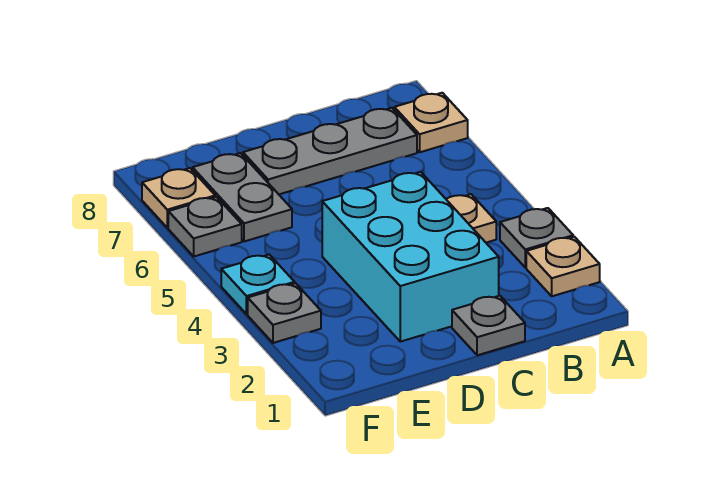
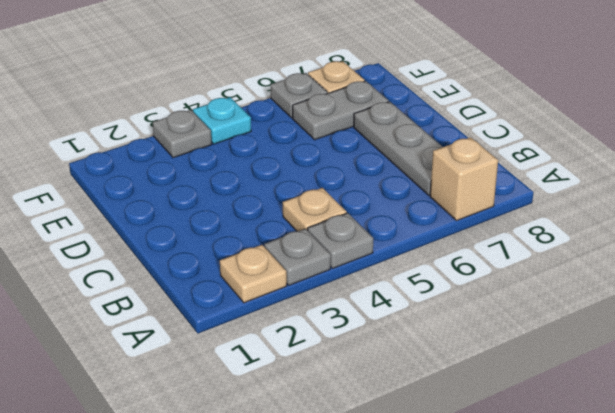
tan 1x1 plate [394,93,468,152] -> tan 1x1 brick [430,137,498,221]
grey 1x1 plate [452,296,525,355] -> grey 1x1 plate moved to [308,213,373,269]
cyan 2x3 brick [322,172,499,342] -> none

